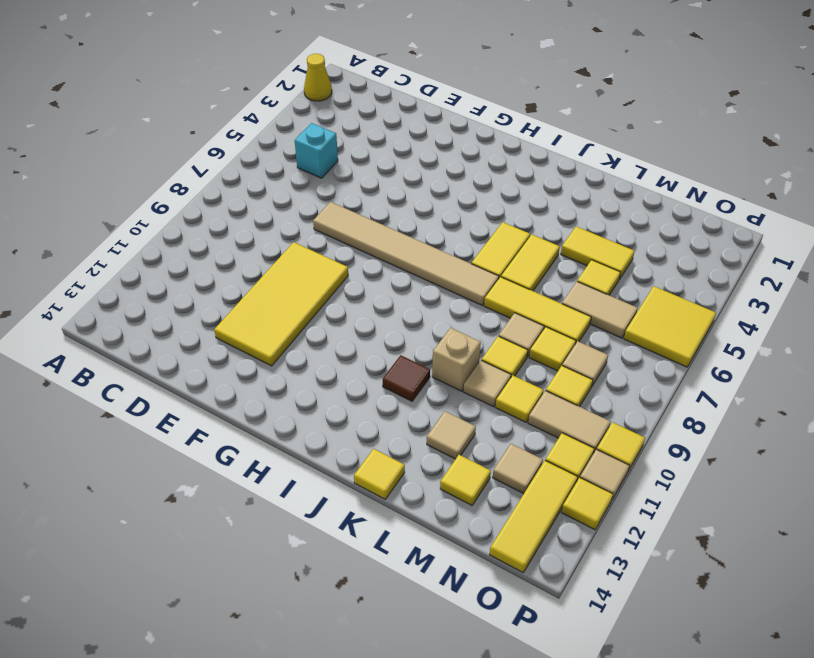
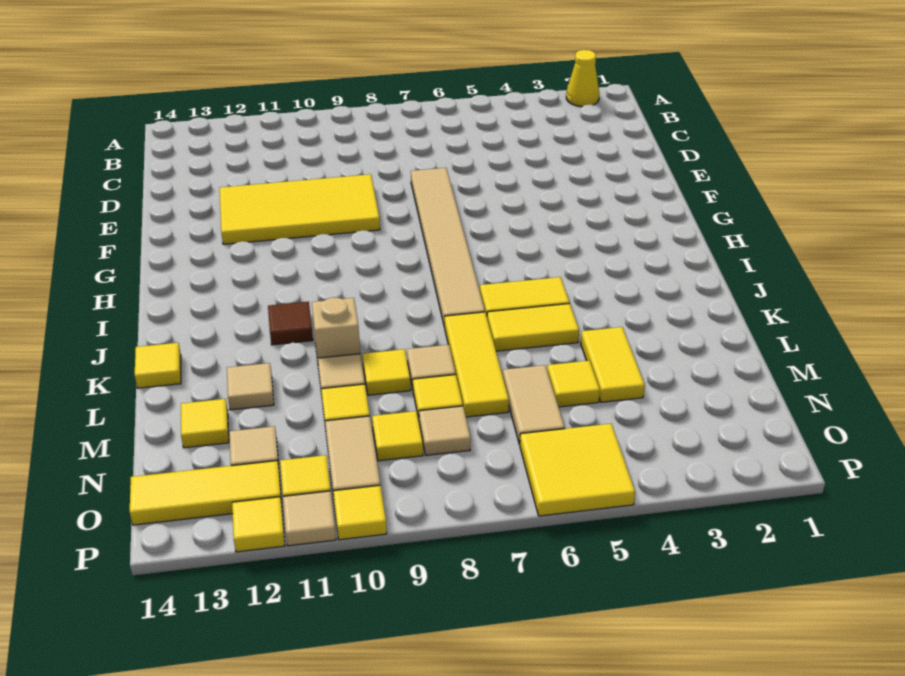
cyan 1x1 brick [295,123,338,178] -> none

